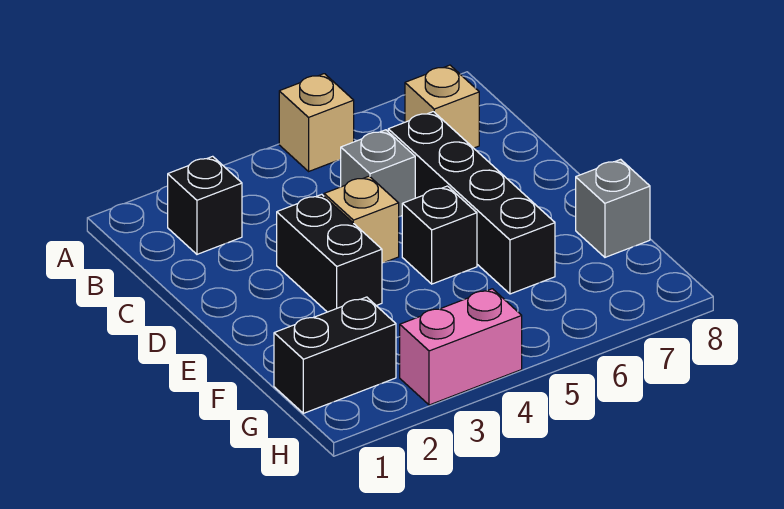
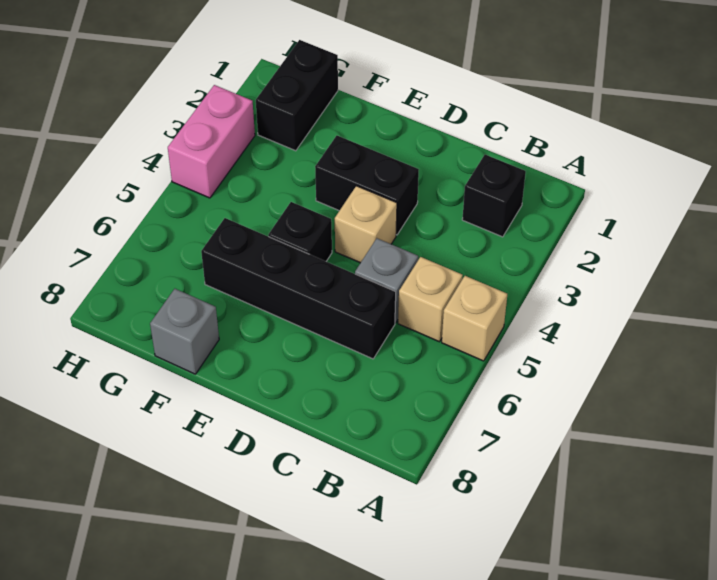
tan 1x1 brick [405,65,479,148] -> tan 1x1 brick moved to [398,257,463,342]

